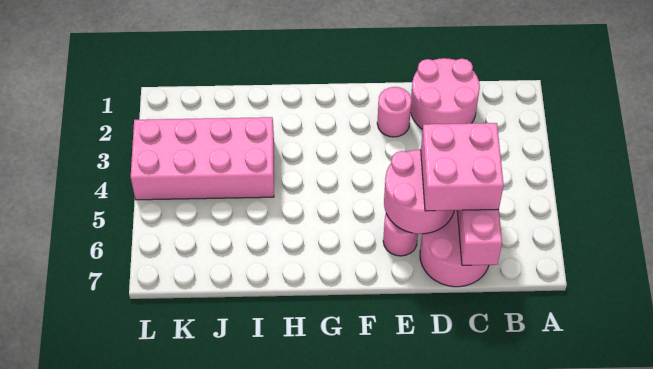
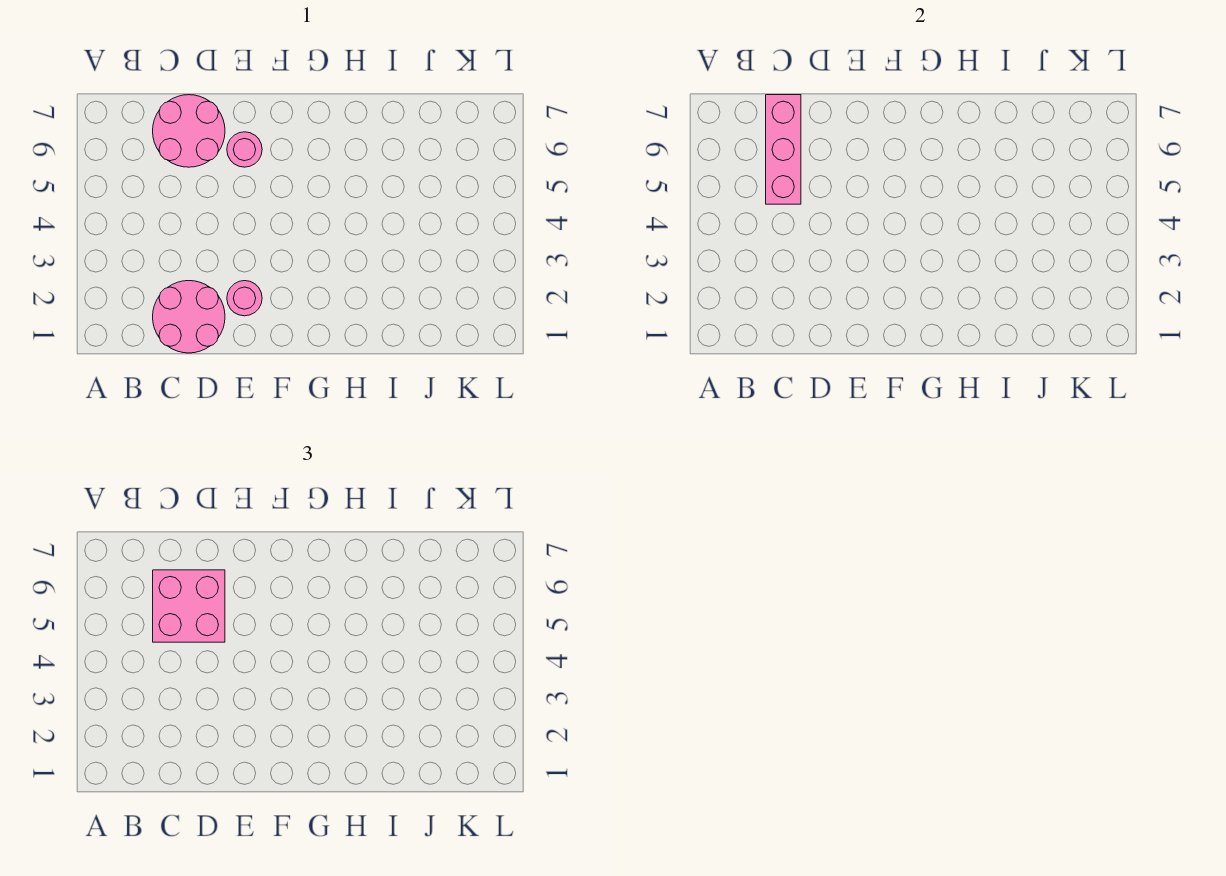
pink 2x2 round brick [384,150,454,234] -> none
pink 2x4 brick [131,117,274,200] -> none

